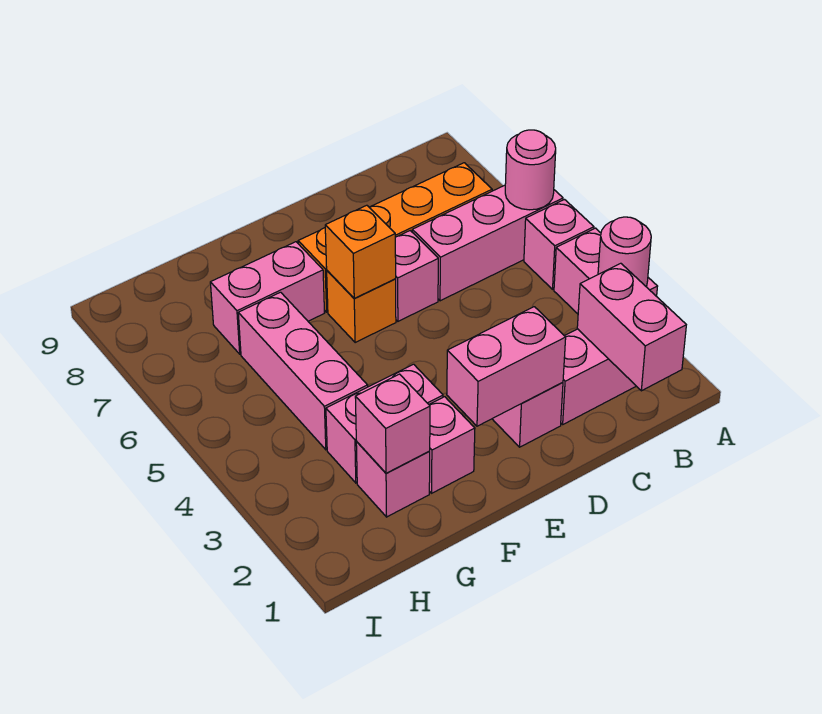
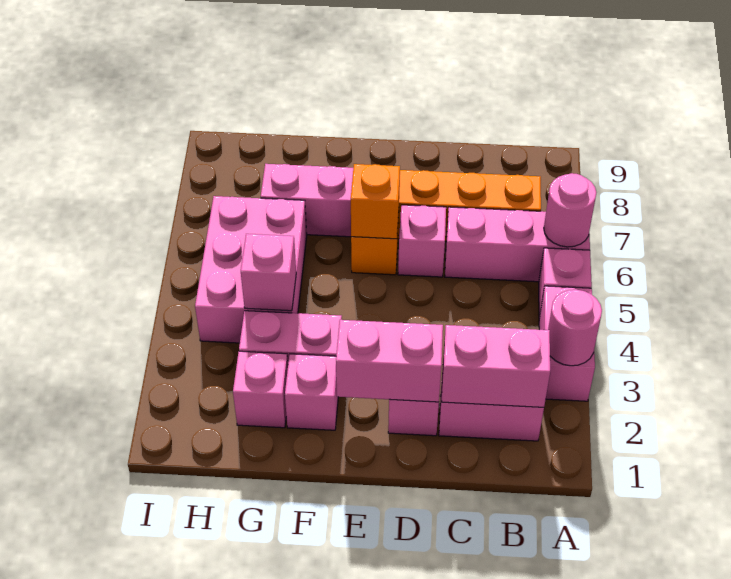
pink 1x2 brick [577,263,686,391] -> pink 1x2 brick turned to [441,325,550,407]
pink 1x1 brick [355,374,430,473] -> pink 1x1 brick moved to [241,234,296,311]
pink 1x3 brick [238,292,368,450] -> pink 2x3 brick [195,196,307,343]

